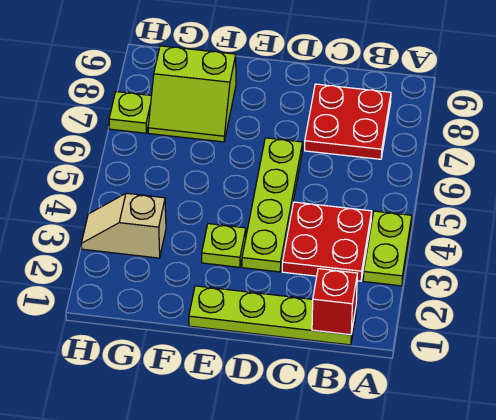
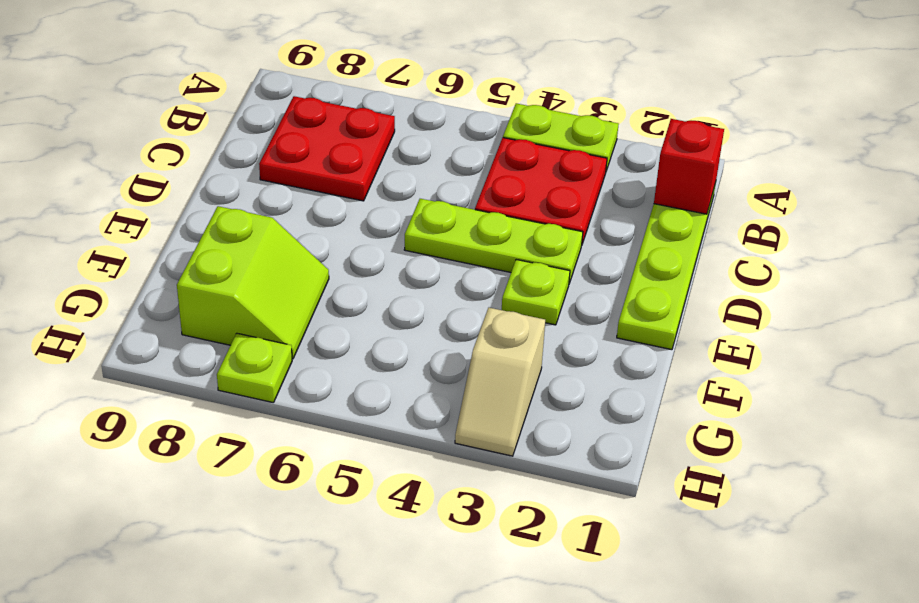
lime 1x4 plate [242,138,303,272] -> lime 1x3 plate [404,199,583,283]

